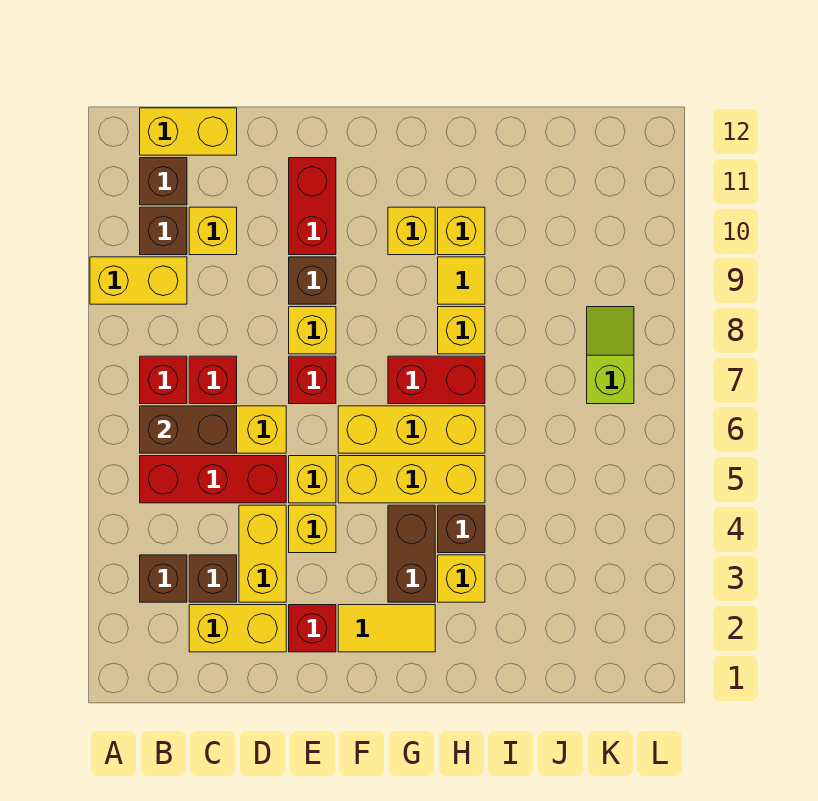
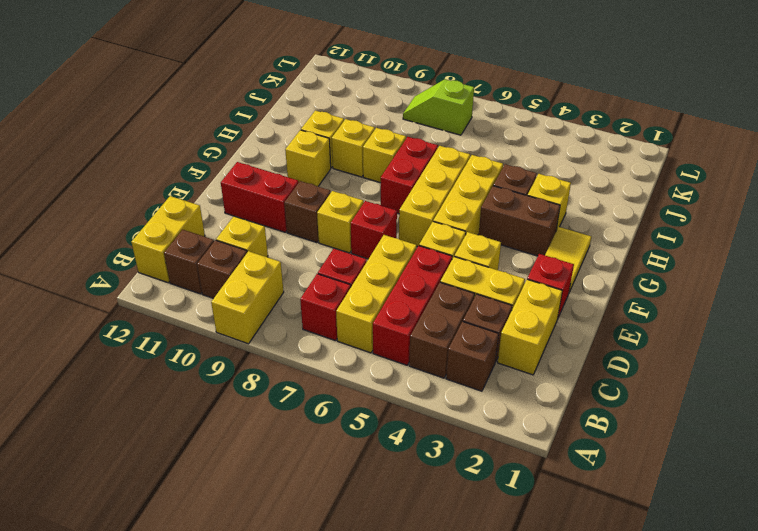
brown 1x2 brick [140,406,237,453] -> brown 1x2 brick moved to [409,282,475,378]
yellow 1x1 tile [438,257,485,304] -> yellow 1x1 brick [332,119,375,177]

